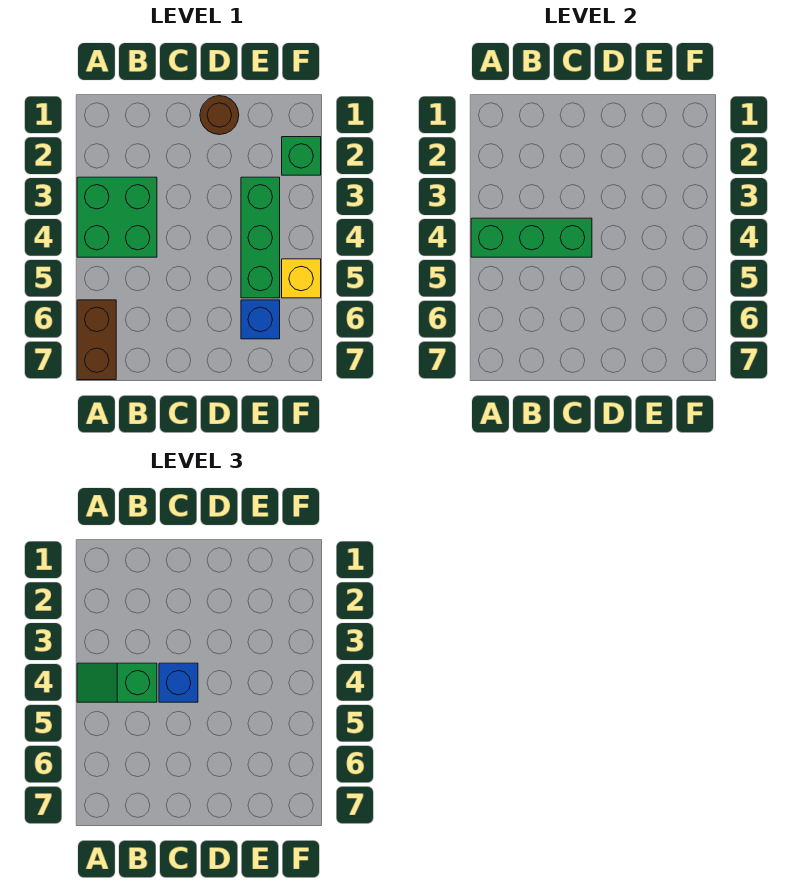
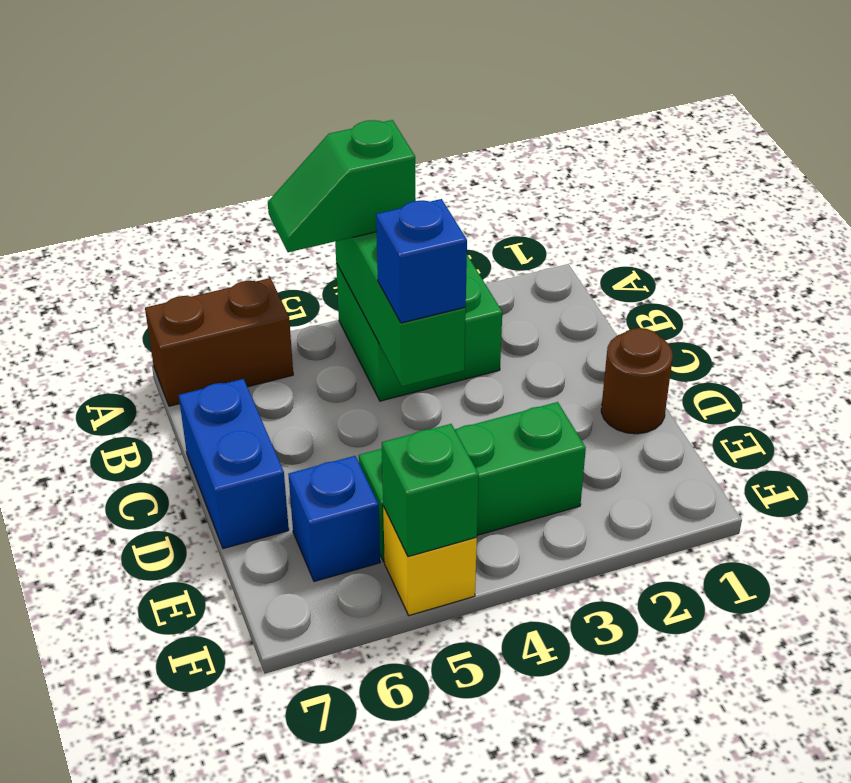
green 1x2 slope [77,663,157,702] -> green 1x2 slope turned to [268,120,416,252]
none -> blue 1x2 brick [179,379,289,549]
green 1x1 brick [282,137,321,175] -> green 1x1 brick moved to [382,424,479,557]

